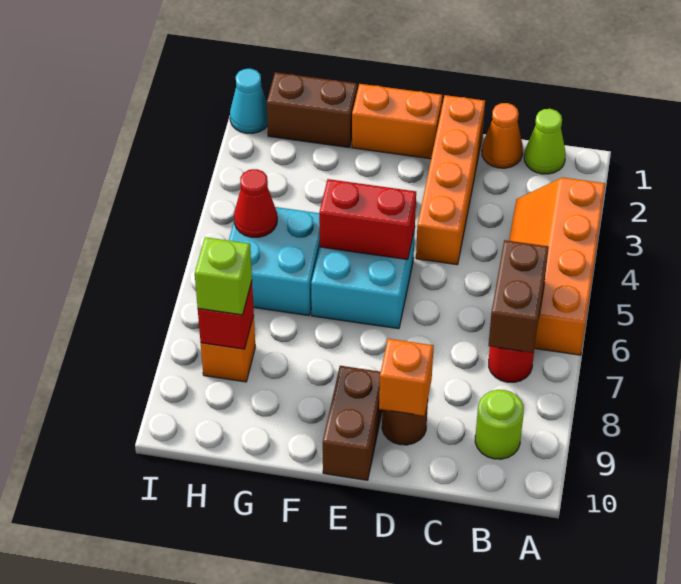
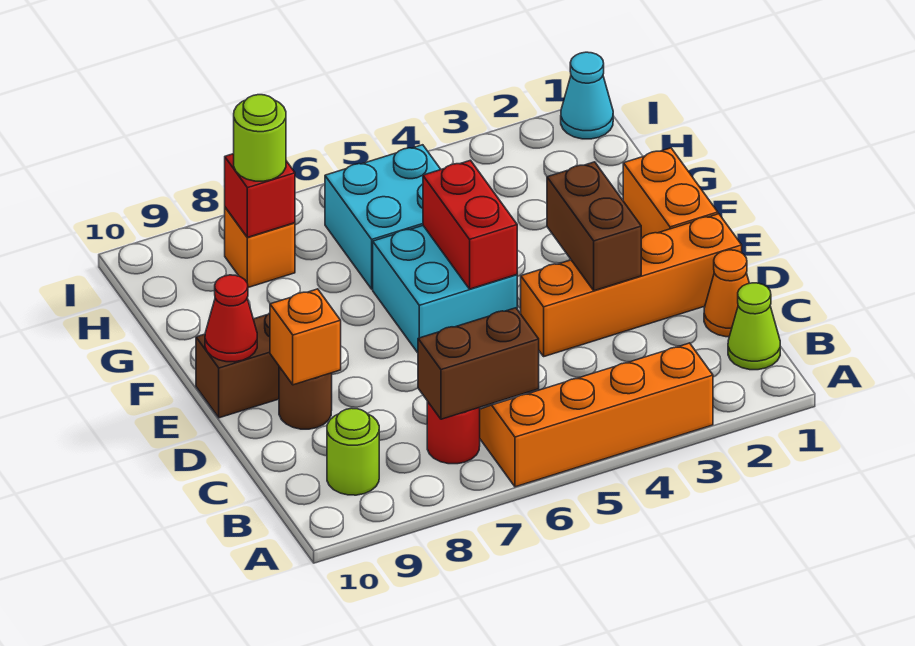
brown 1x2 brick [267,72,357,148] -> brown 1x2 brick moved to [547,162,641,291]
red 1x1 cone [234,169,277,237] -> red 1x1 cone moved to [205,275,257,362]
lime 1x1 brick [195,237,252,315] -> lime 1x1 round brick [234,95,286,181]

